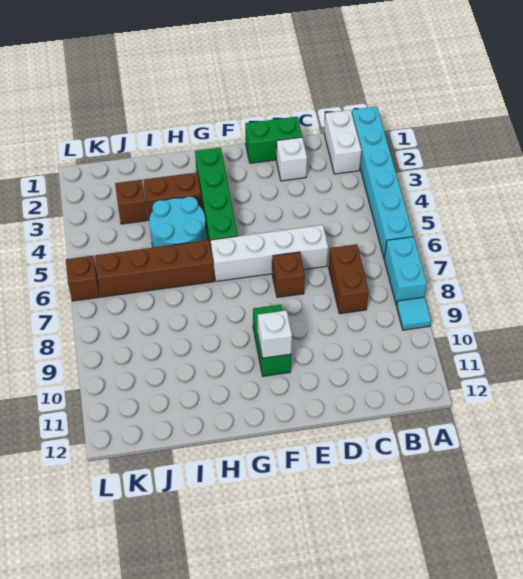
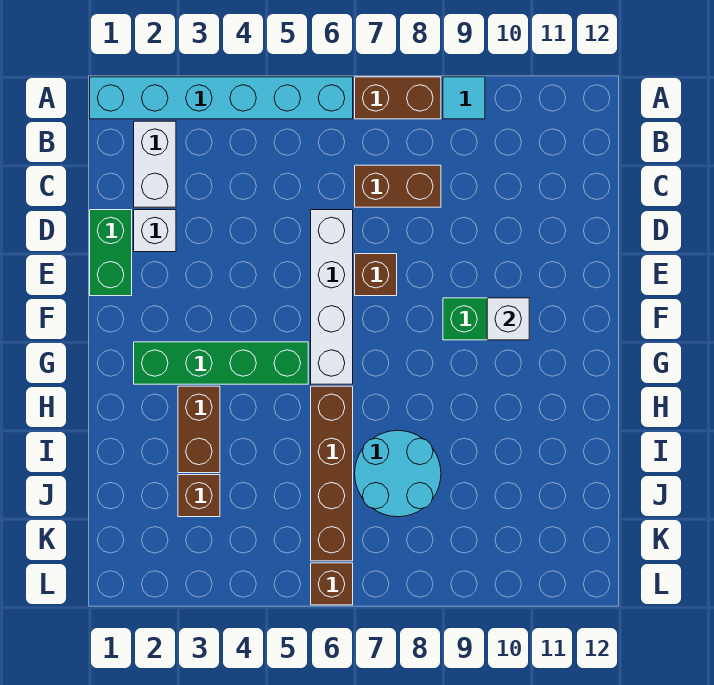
cyan 1x2 brick [384,237,427,305] -> brown 1x2 brick [355,77,441,119]
white 1x2 brick [324,110,362,174] -> white 1x2 brick turned to [134,121,176,207]
cyan 2x2 round brick [149,197,207,248] -> cyan 2x2 round brick moved to [355,431,441,517]

